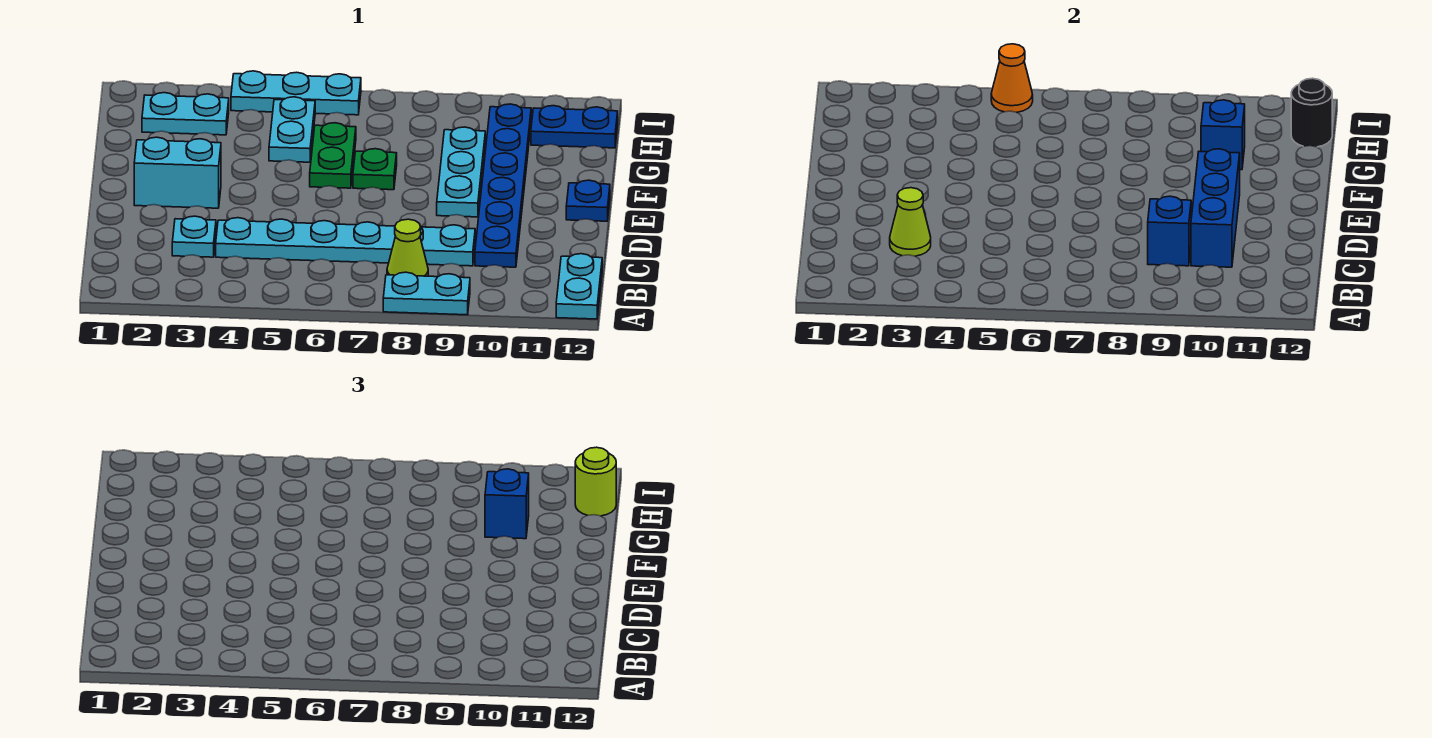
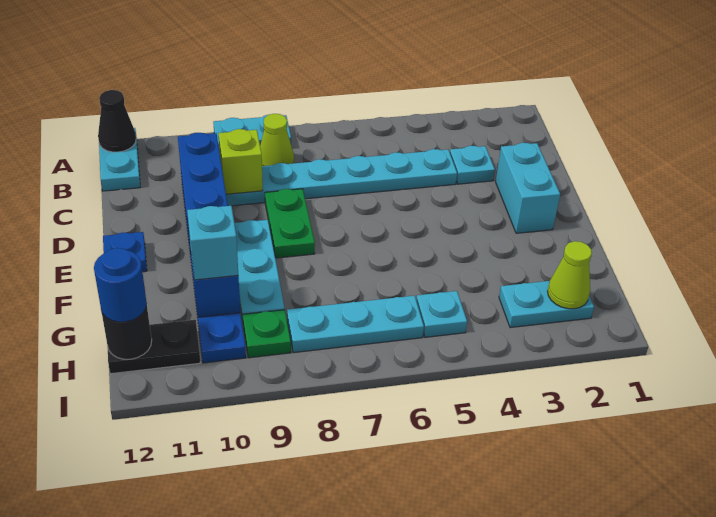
none -> black 1x1 cone [98,90,136,152]
lime 1x1 cone [890,188,931,256] -> lime 1x1 cone moved to [548,241,592,309]
blue 1x1 brick [1148,196,1191,266] -> lime 1x1 brick [219,129,263,194]
cyan 1x2 brick [134,137,221,208] -> cyan 1x2 brick turned to [496,143,560,233]
green 1x2 plate [310,123,356,188] -> green 1x2 plate moved to [265,189,315,258]
green 1x1 plate [353,149,397,190] -> green 1x1 plate moved to [243,310,291,358]
cyan 1x2 plate [269,97,315,162] -> cyan 1x1 plate [416,291,467,337]
blue 1x1 brick [485,469,529,539] -> cyan 1x1 brick [187,206,238,280]
blue 1x2 plate [531,106,618,148] -> black 1x2 plate [108,320,200,374]
lime 1x1 round brick [575,447,616,516] -> blue 1x1 round brick [94,248,147,322]
cyan 1x3 plate [231,71,361,115] -> cyan 1x3 plate moved to [287,296,424,353]
orange 1x1 cone [991,44,1033,112] -> none

